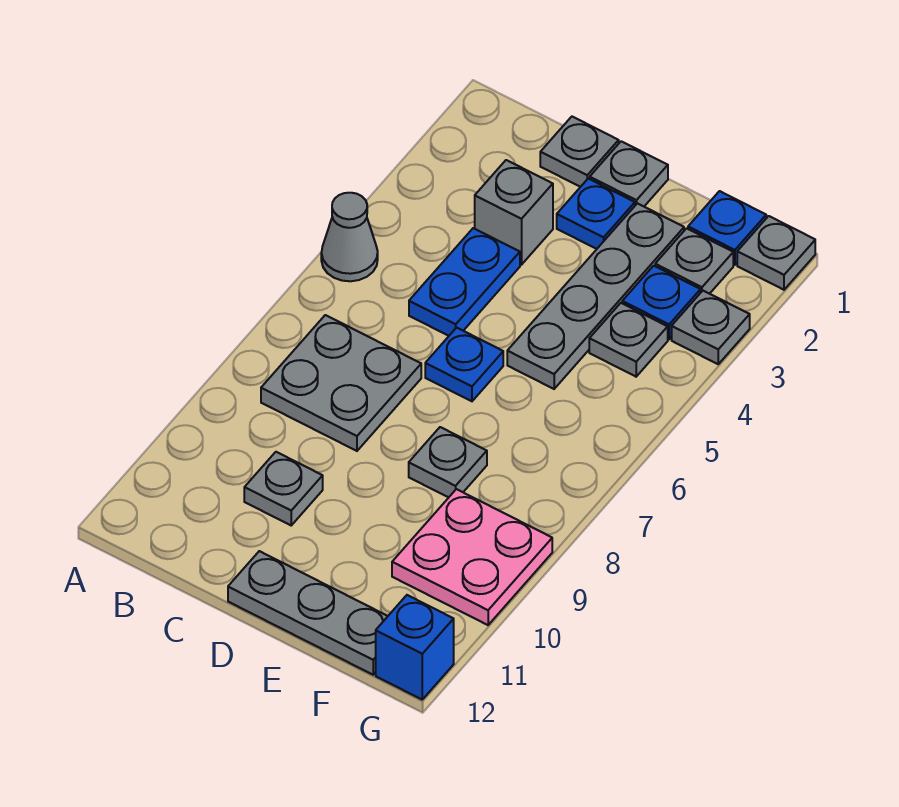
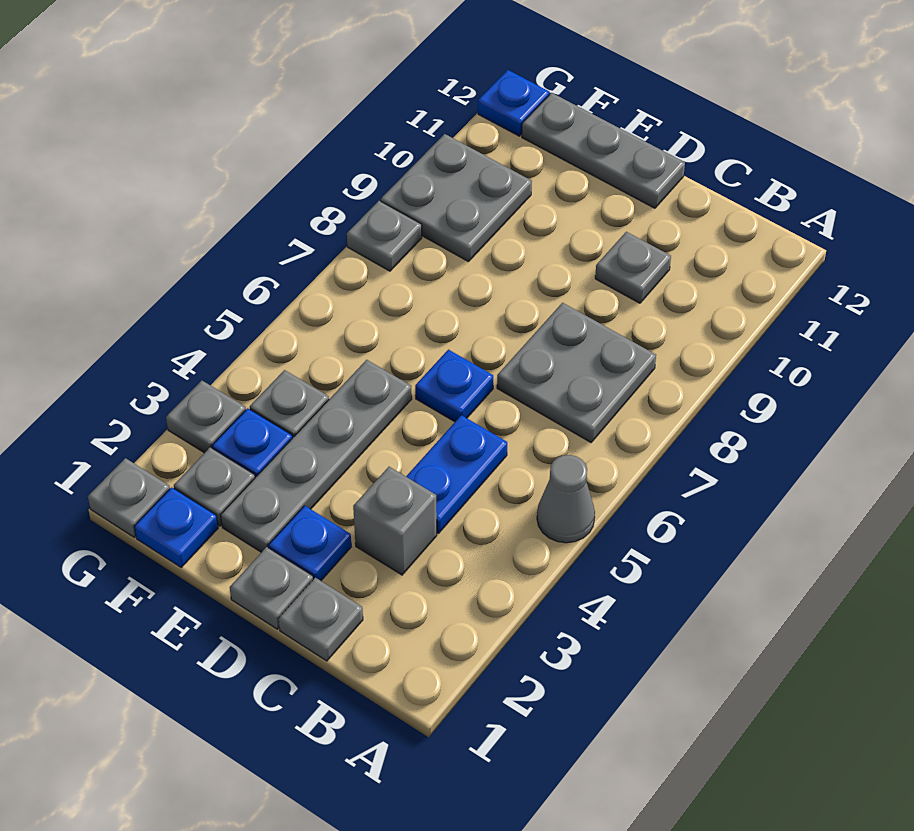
grey 1x1 plate [409,427,487,497] -> grey 1x1 plate moved to [347,201,422,271]
pink 2x2 plate [392,489,552,625] -> grey 2x2 plate [381,134,532,262]
blue 1x1 brick [376,595,454,699] -> blue 1x1 plate [478,70,549,136]

